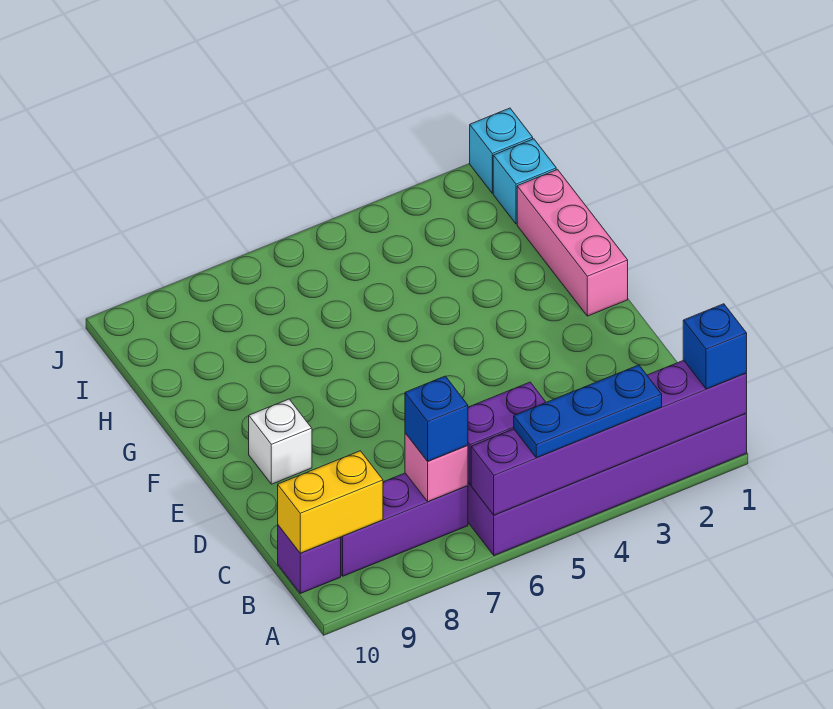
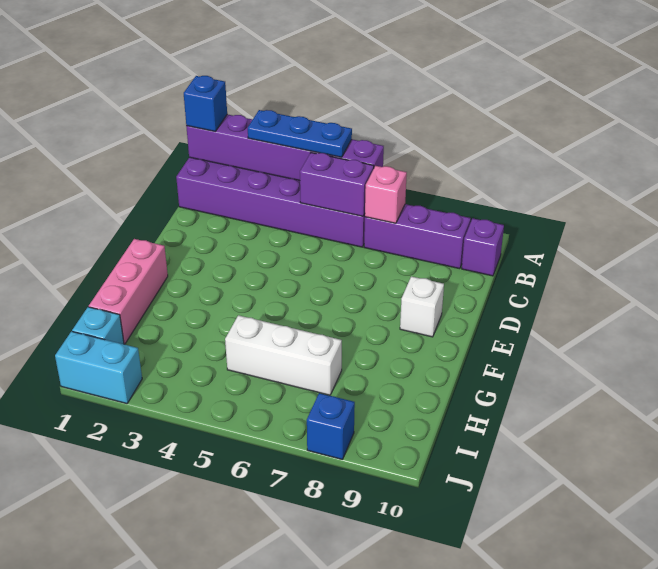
blue 1x1 brick [405,376,468,461] -> blue 1x1 brick moved to [307,393,355,459]
yellow 1x2 brick [278,451,383,553] -> none
none -> white 1x3 brick [225,315,342,395]
cyan 1x1 brick [470,108,533,193] -> cyan 1x2 brick [55,331,142,404]

